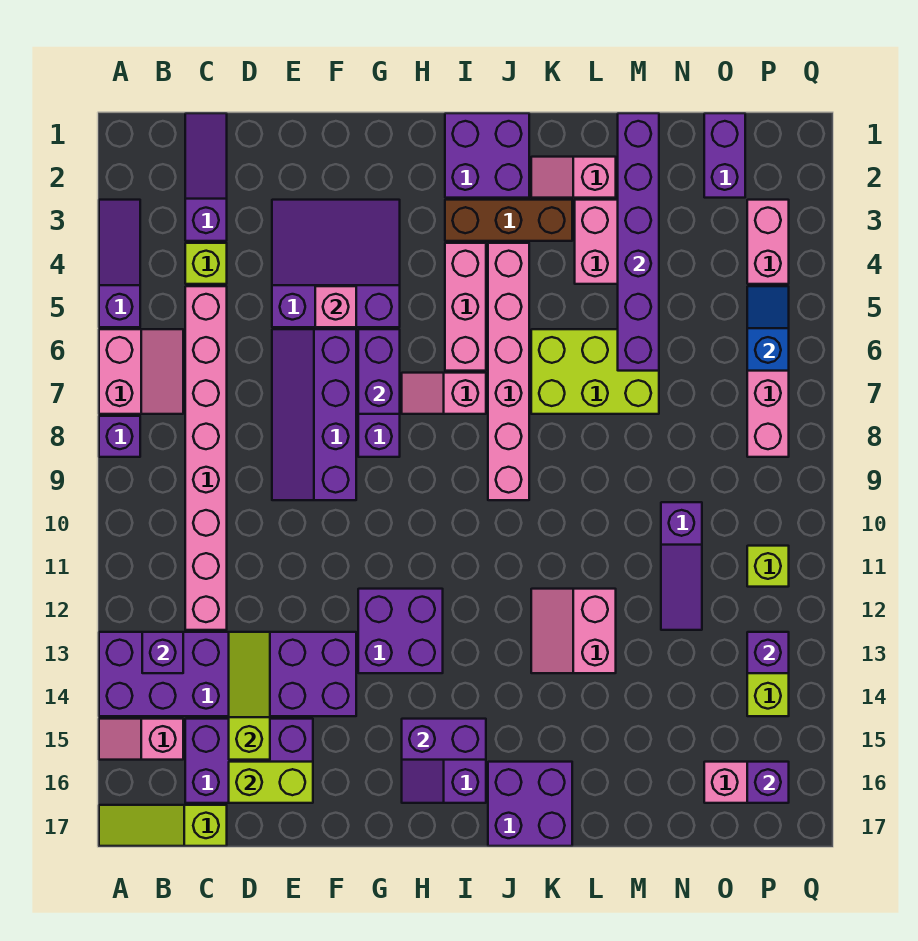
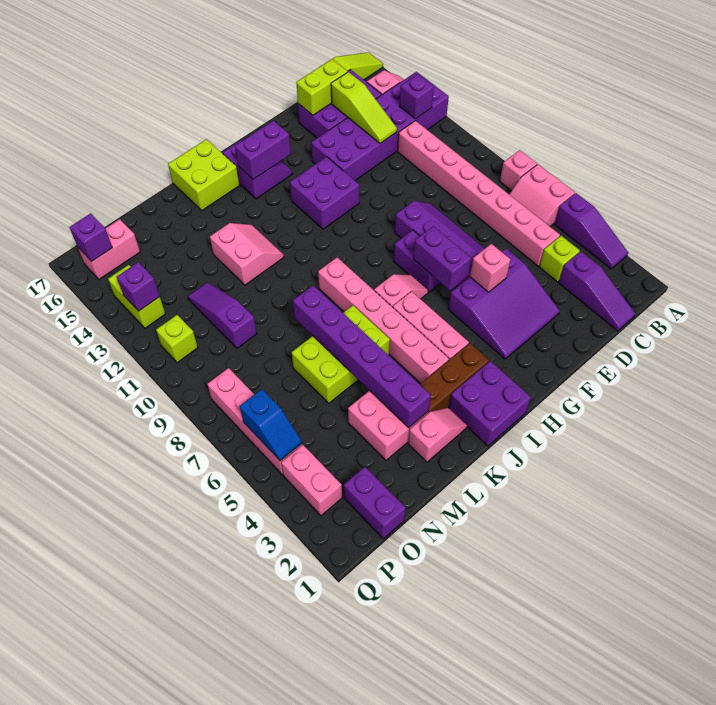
purple 1x1 brick [99,416,140,457] -> pink 1x1 brick [500,150,537,191]
purple 2x2 brick [488,762,572,846] -> lime 2x2 brick [168,139,240,211]
purple 1x6 brick [618,113,659,371] -> purple 1x6 brick moved to [293,285,431,428]

